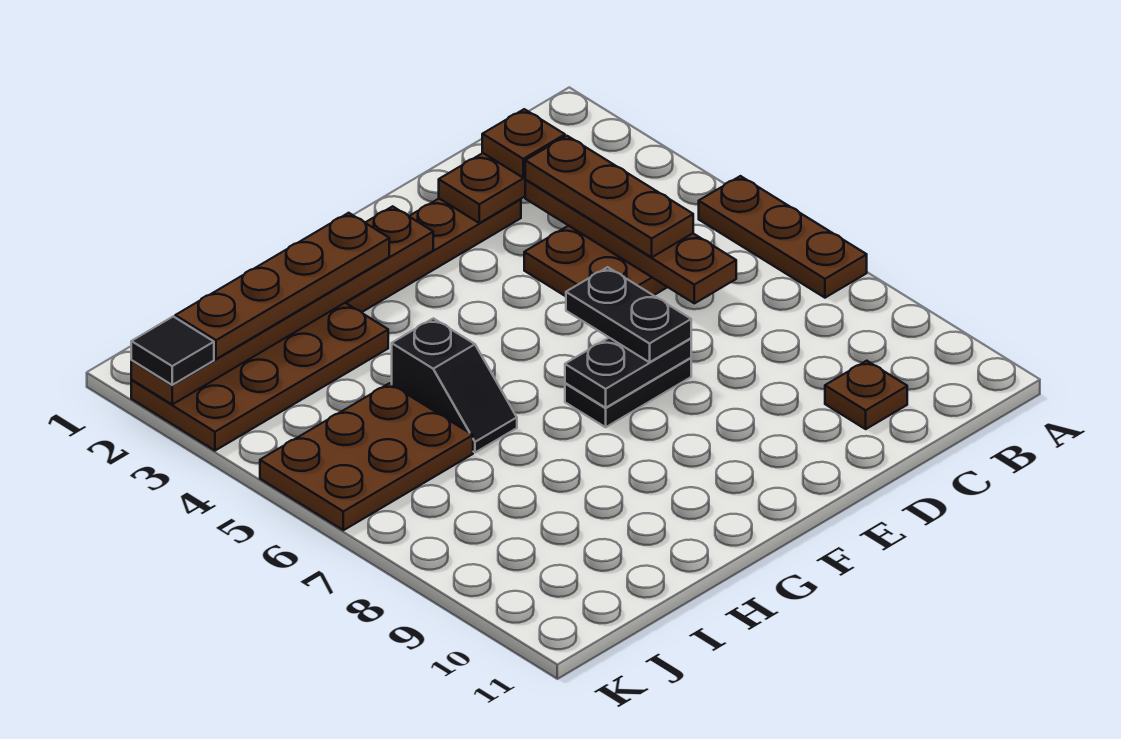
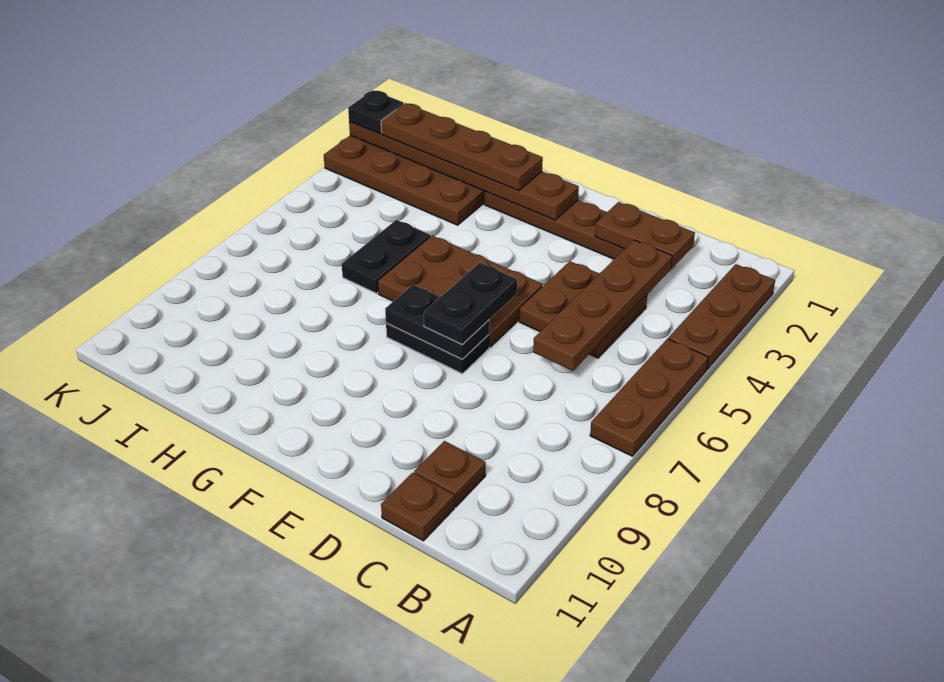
brown 1x1 plate [482,109,565,178] -> brown 1x1 plate moved to [381,473,454,541]
brown 1x3 plate [525,136,693,257] -> brown 1x3 plate moved to [668,264,775,369]
black 1x2 slope [392,318,517,453] -> black 1x2 plate [342,220,430,293]
brown 2x3 plate [260,383,473,530] -> brown 2x3 plate moved to [378,236,543,347]
black 1x1 tile [131,317,214,385] -> black 1x1 plate [348,90,404,134]

